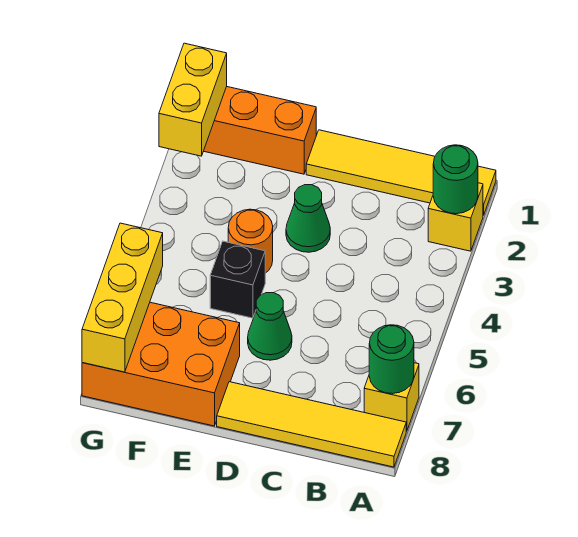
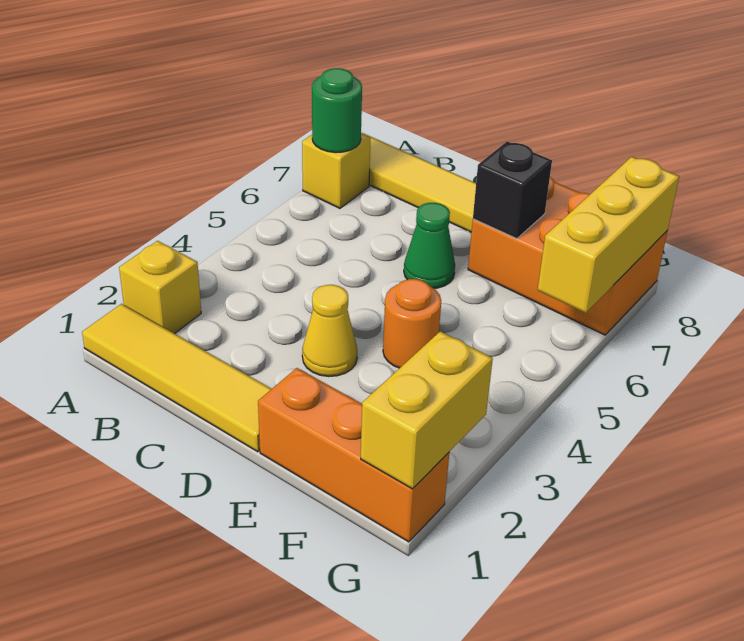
green 1x1 round brick [433,145,478,214] -> none
green 1x1 cone [286,185,330,252] -> yellow 1x1 cone [302,285,357,376]
black 1x1 brick [210,241,265,318] -> black 1x1 brick moved to [473,141,552,239]

